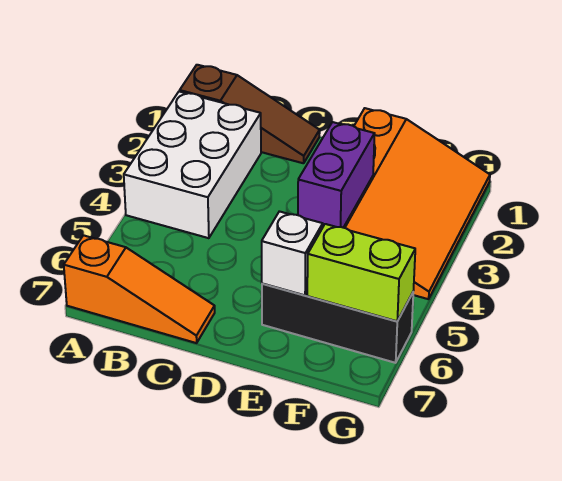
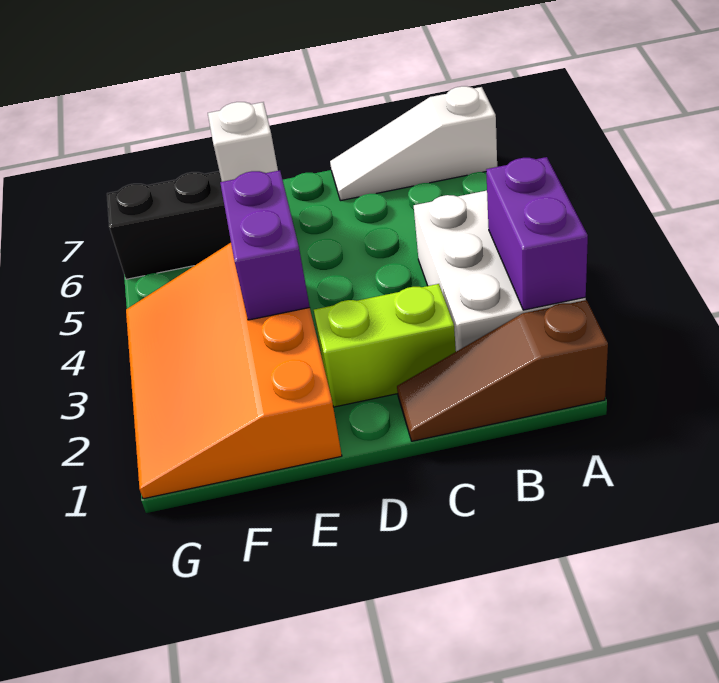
none -> purple 1x2 brick [486,157,588,310]
orange 1x3 slope [64,235,215,343] -> white 1x3 slope [330,86,497,201]
lime 1x2 brick [307,224,415,321] -> lime 1x2 brick moved to [314,284,456,407]

